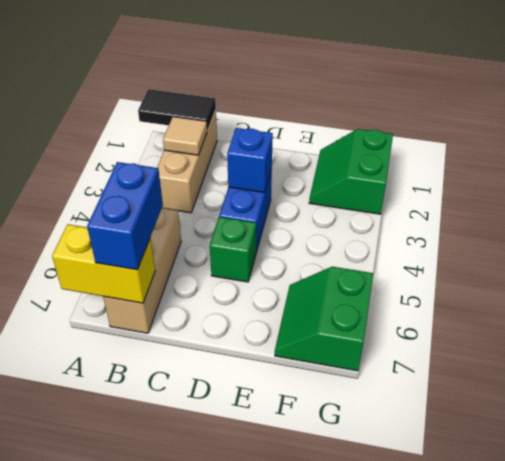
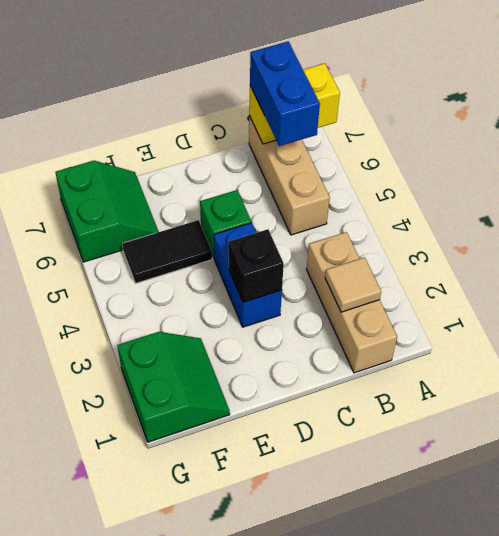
black 1x2 tile [138,89,216,131] -> black 1x2 tile moved to [122,220,212,283]
blue 1x1 brick [227,128,273,193] -> black 1x1 brick [228,229,284,302]

